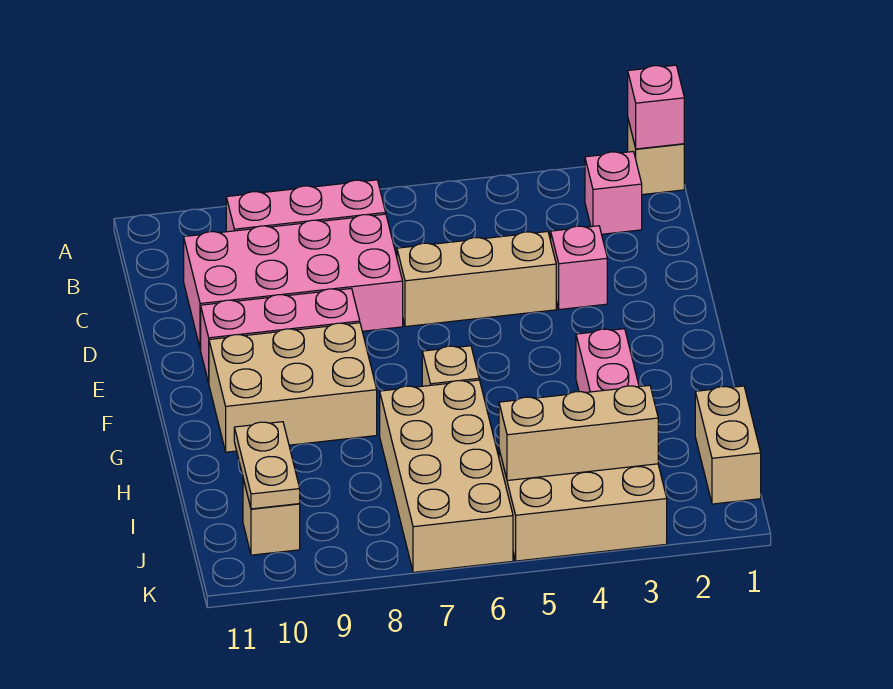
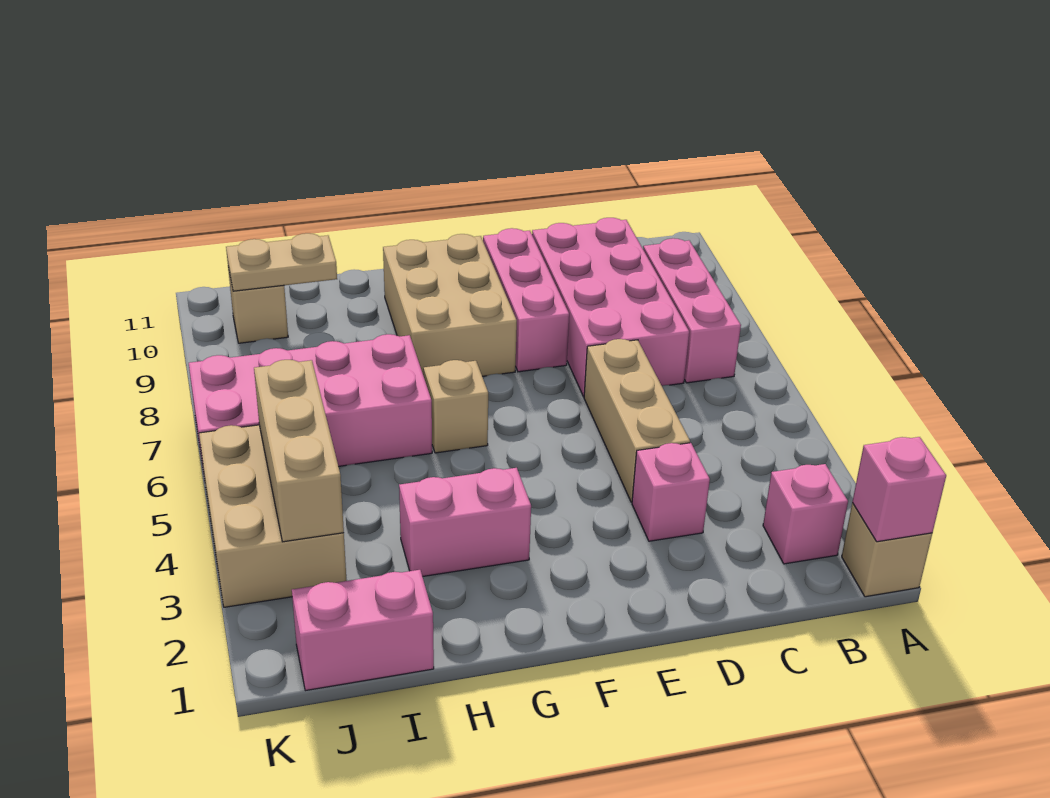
tan 2x4 brick [380,380,513,572] -> pink 2x4 brick [189,334,432,472]
tan 1x2 brick [695,386,761,504] -> pink 1x2 brick [292,570,434,691]

